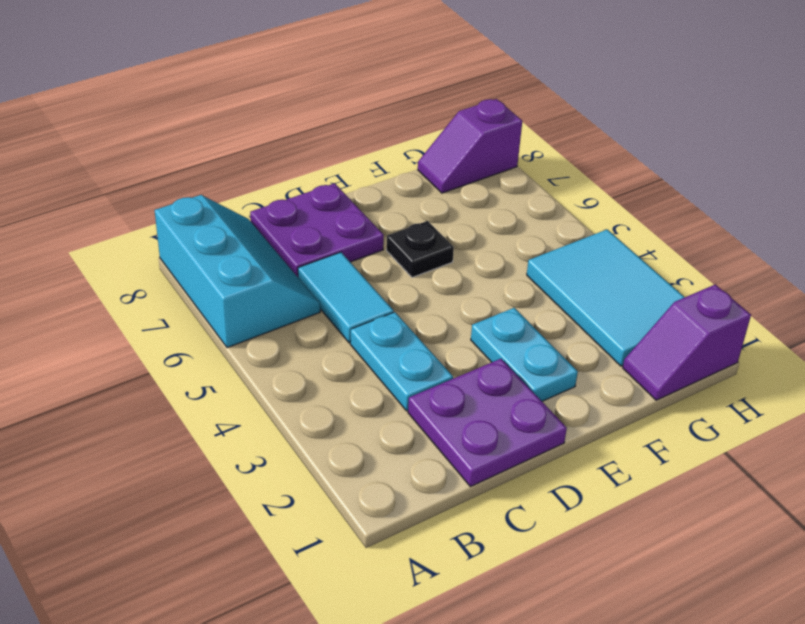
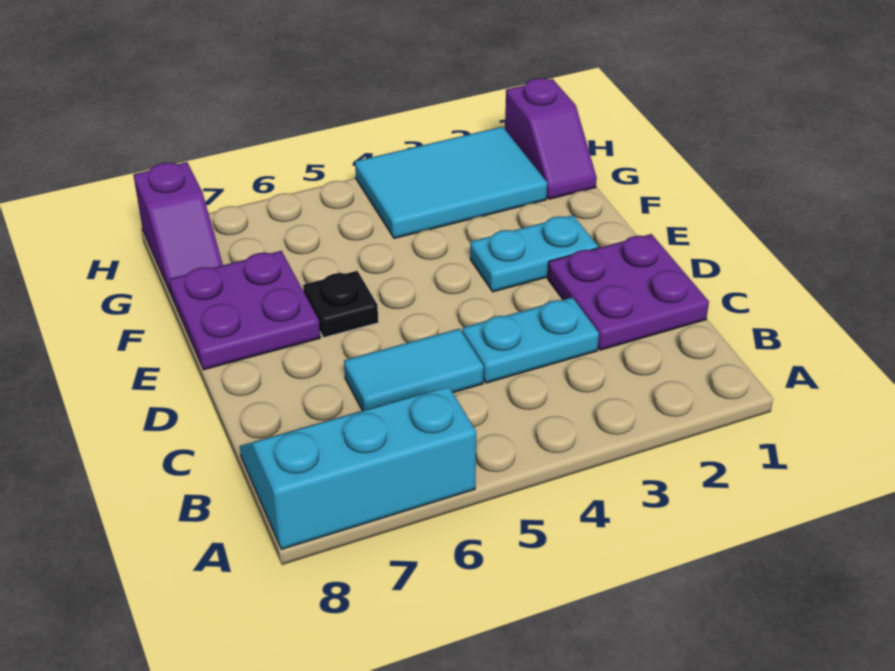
purple 2x2 plate [250,183,384,277] -> purple 2x2 plate moved to [169,251,320,370]

